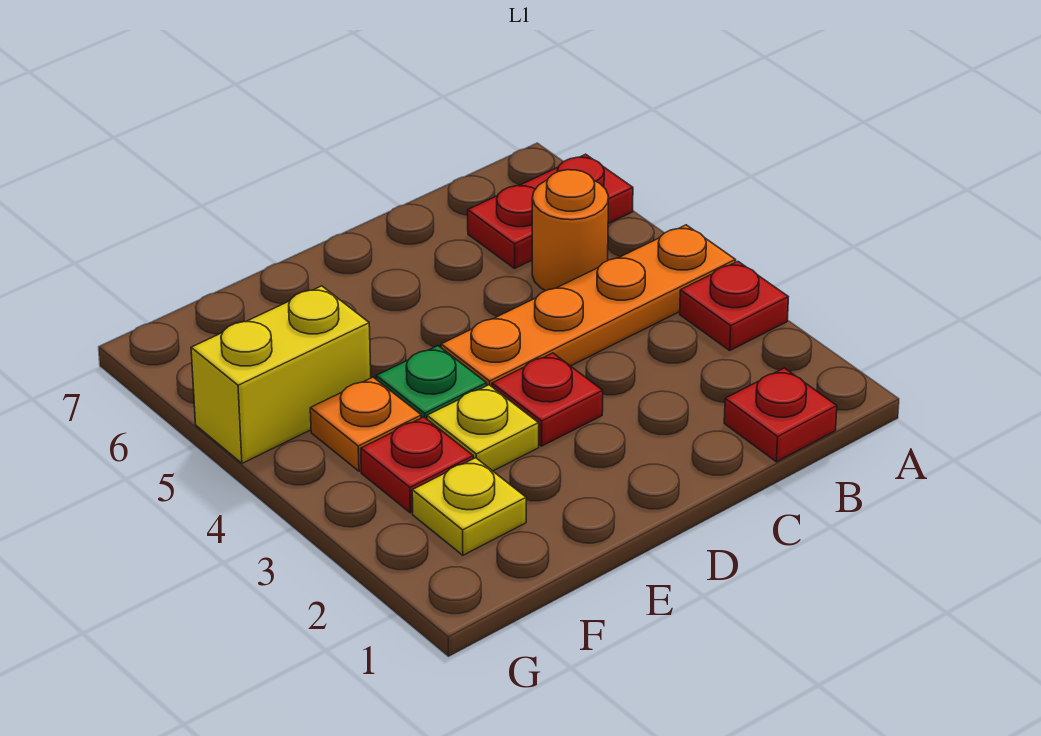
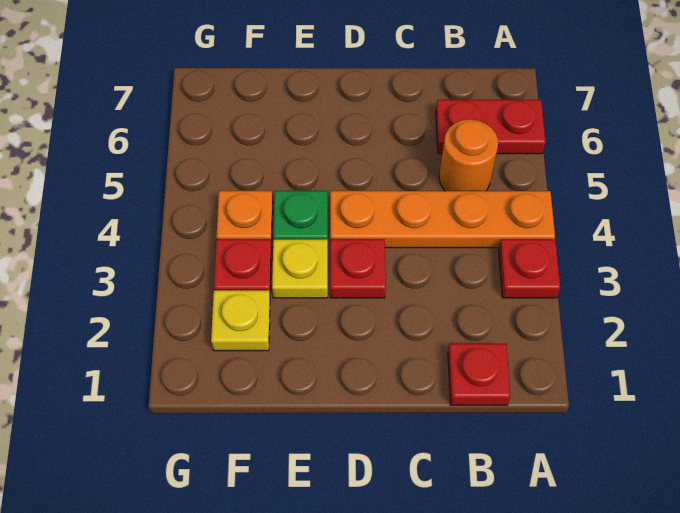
yellow 1x2 brick [191,286,371,463] -> none

